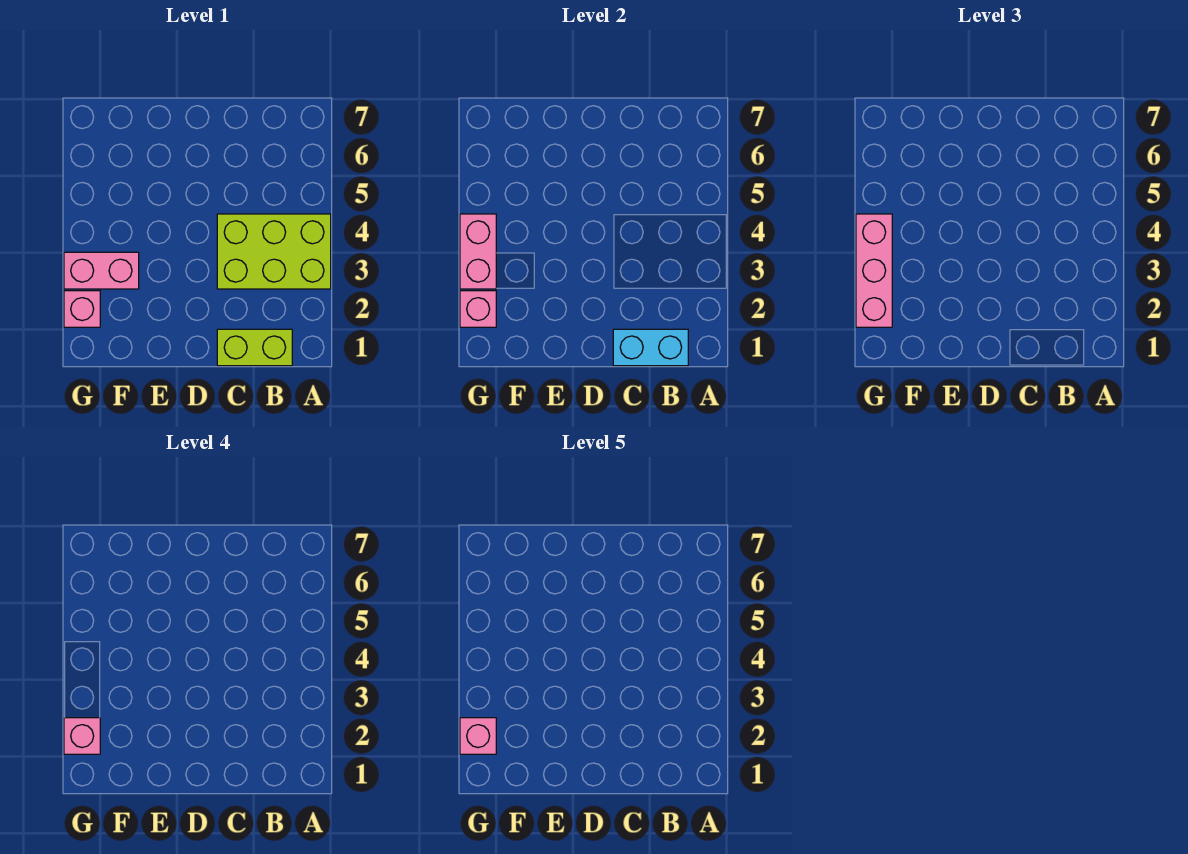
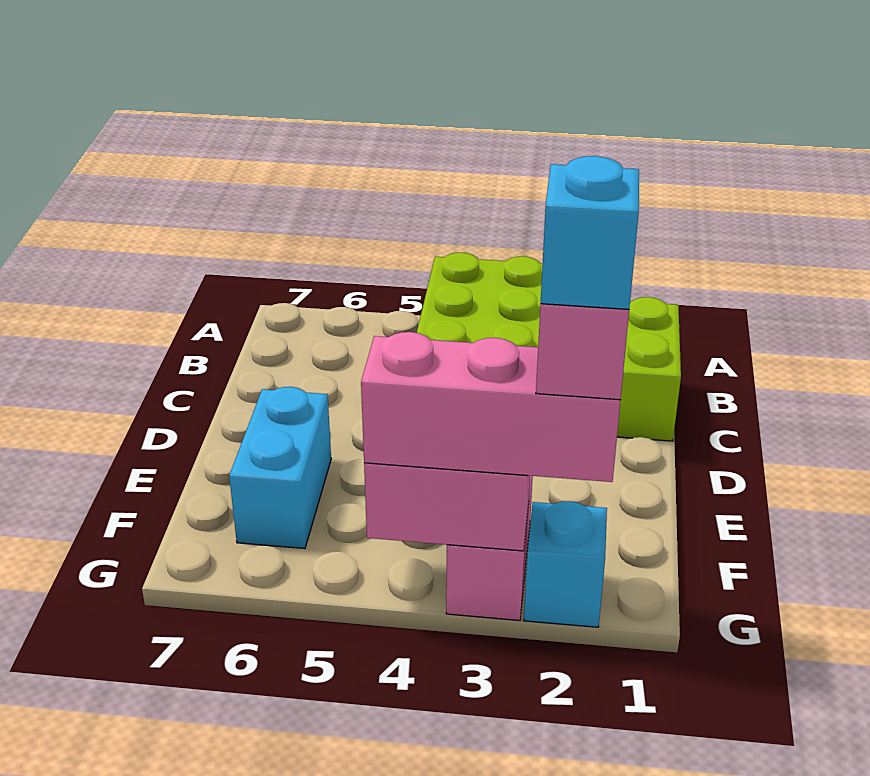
cyan 1x2 brick [613,329,688,366] -> cyan 1x2 brick moved to [229,387,331,549]
pink 1x1 brick [64,291,100,327] -> cyan 1x1 brick [524,501,607,627]
pink 1x1 brick [460,291,496,327] -> none
pink 1x1 brick [460,718,496,754] -> cyan 1x1 brick [541,156,639,309]

